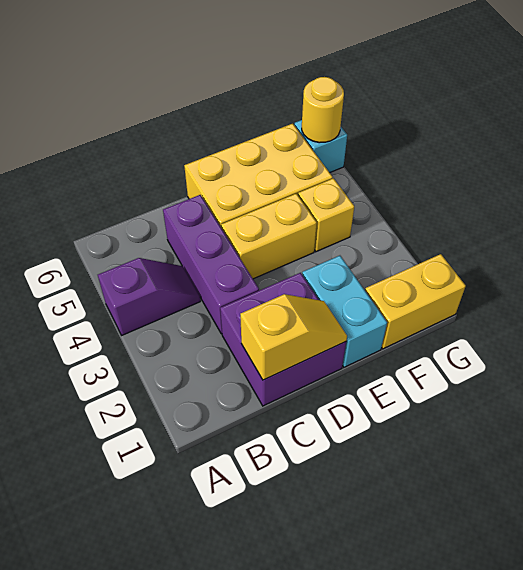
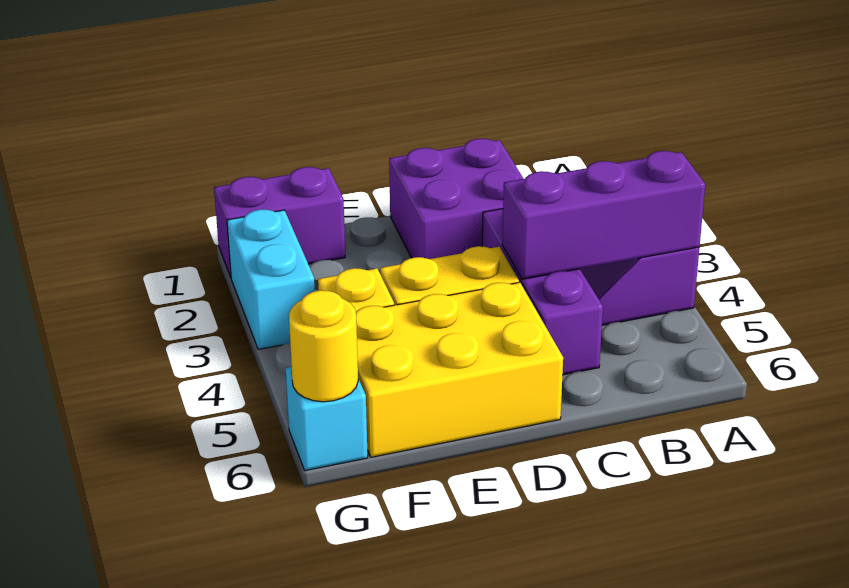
none -> purple 1x3 brick [502,151,705,279]
yellow 1x2 slope [240,294,347,380] -> none
cyan 1x2 brick [302,256,387,367] -> cyan 1x2 brick moved to [227,209,315,349]
yellow 1x2 brick [365,254,466,349] -> purple 1x2 brick [214,167,345,277]

